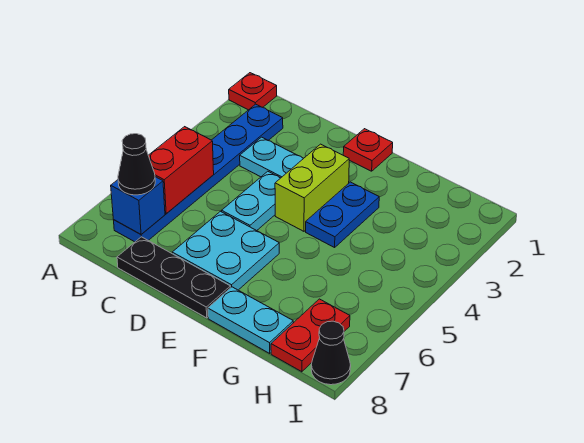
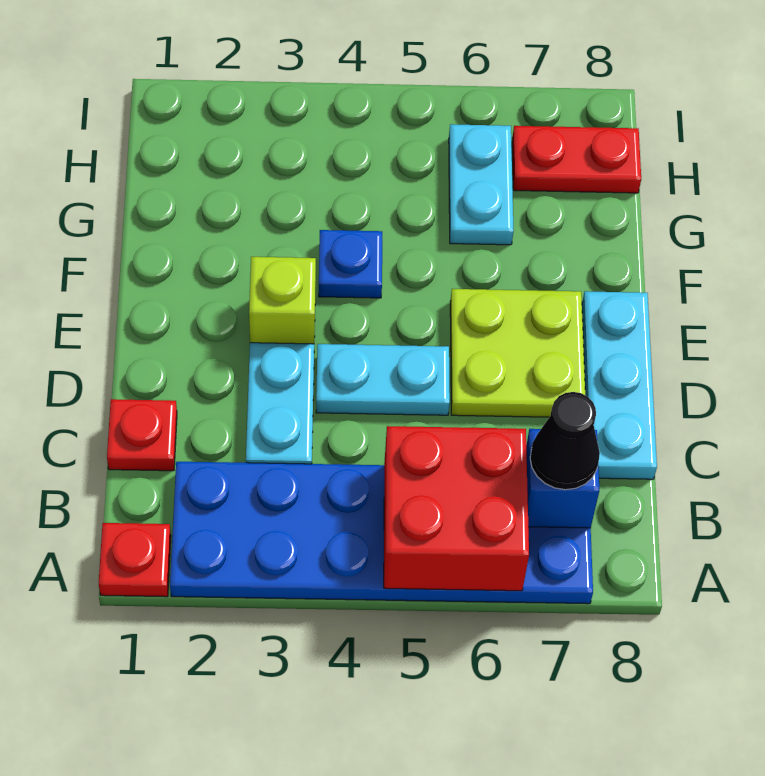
blue 1x6 plate [114,104,283,242] -> blue 2x6 plate [170,462,593,604]
red 1x2 brick [148,127,214,214] -> red 2x2 brick [384,426,529,591]
black 1x3 plate [117,237,230,318] -> cyan 1x3 plate [582,291,657,479]
cyan 2x2 plate [172,211,279,290] -> lime 2x2 plate [450,289,585,417]
red 1x1 plate [343,129,393,171] -> red 1x1 plate moved to [107,399,177,471]
lime 1x2 brick [275,144,349,231] -> lime 1x1 brick [249,257,316,344]
blue 1x2 plate [306,182,379,248] -> blue 1x1 plate [319,230,382,298]
cyan 1x2 plate [208,287,293,353] -> cyan 1x2 plate moved to [449,124,514,245]
black 1x1 cone [311,321,351,385] -> none

